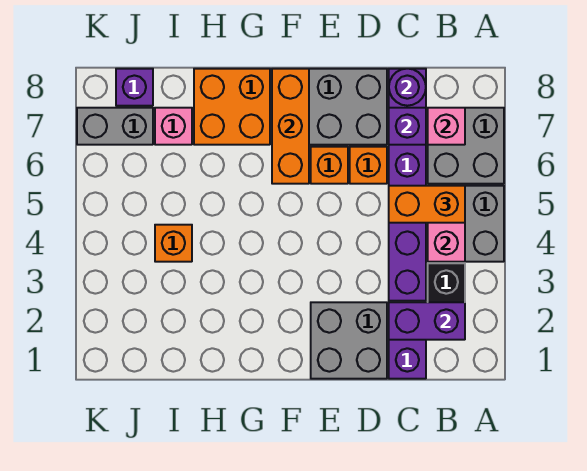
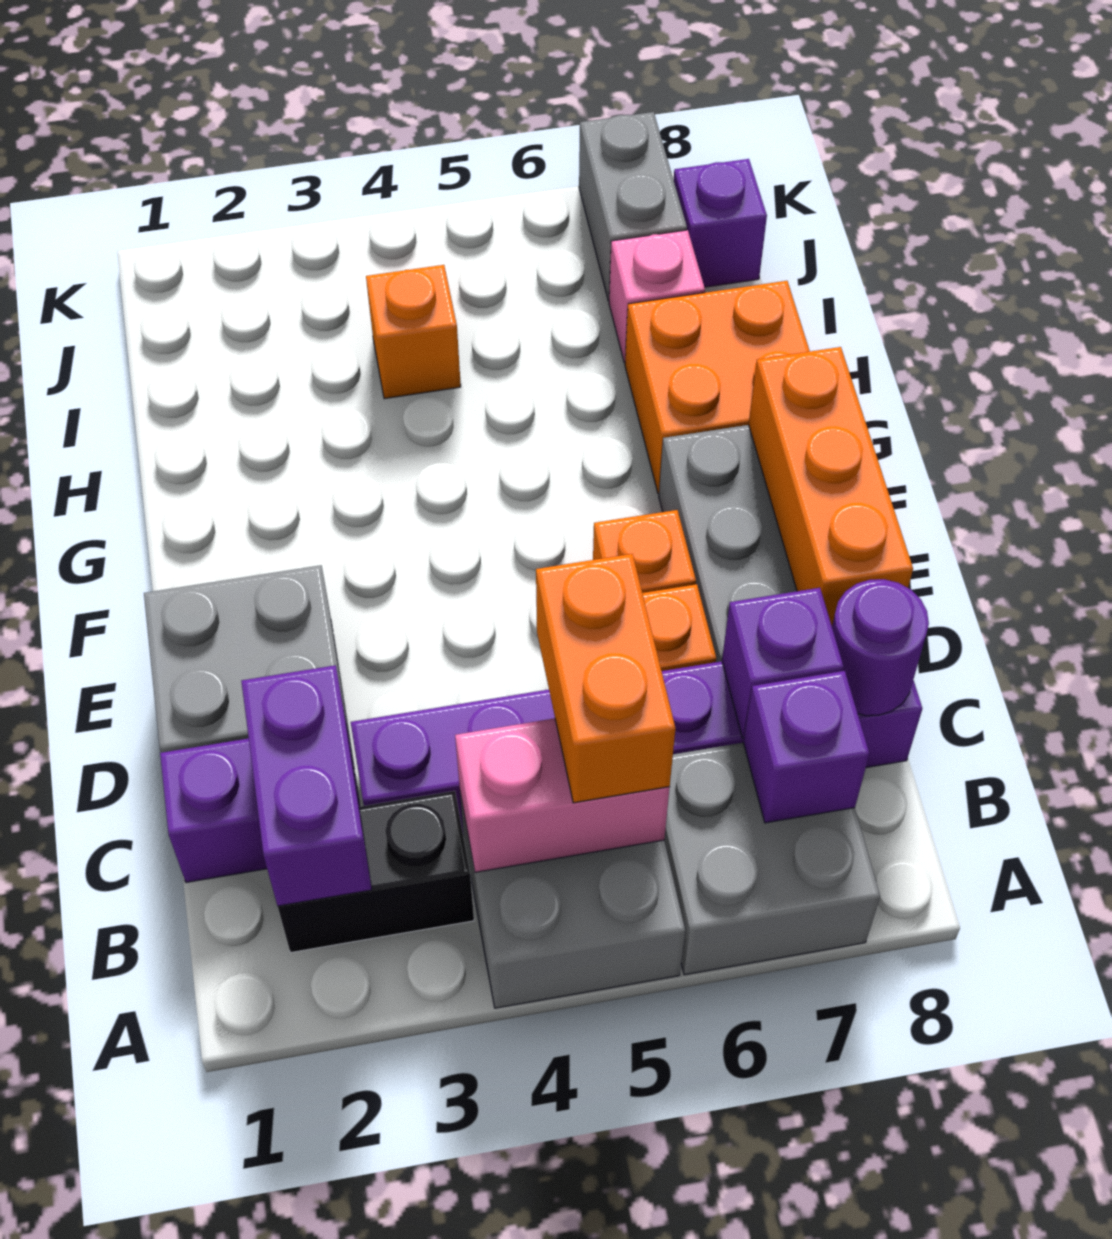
pink 1x1 brick [428,108,465,145] -> purple 1x1 brick [743,671,869,823]
orange 1x3 brick [272,69,309,184] -> orange 1x3 brick turned to [749,347,913,626]

